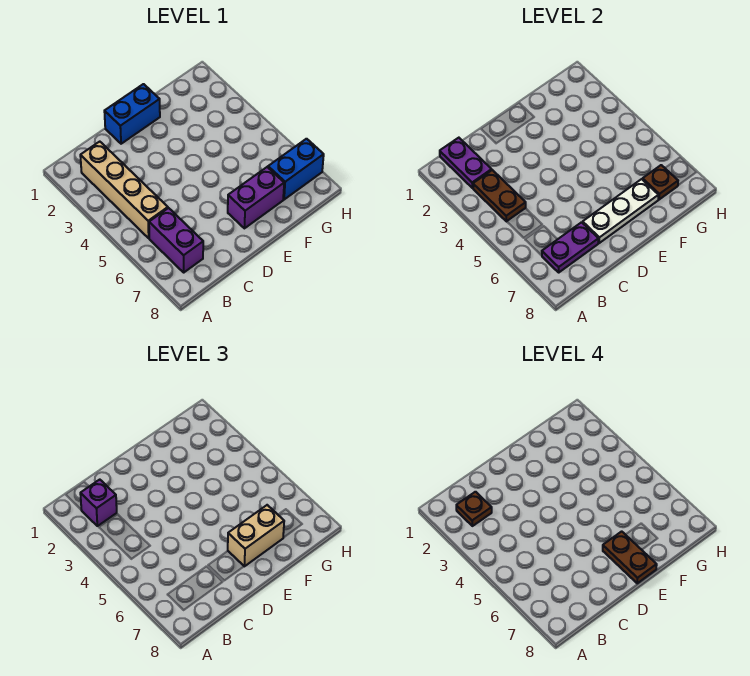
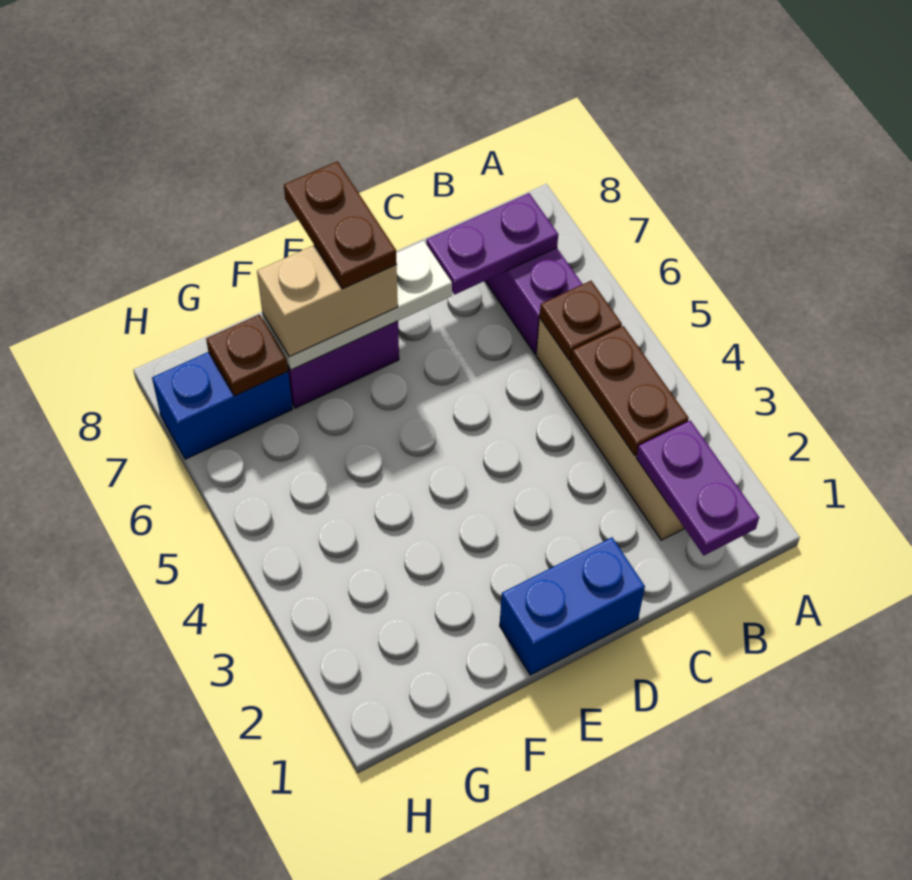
purple 1x1 brick [80,480,117,526] -> none
brown 1x1 plate [456,492,492,526] -> brown 1x1 plate moved to [540,281,622,361]

